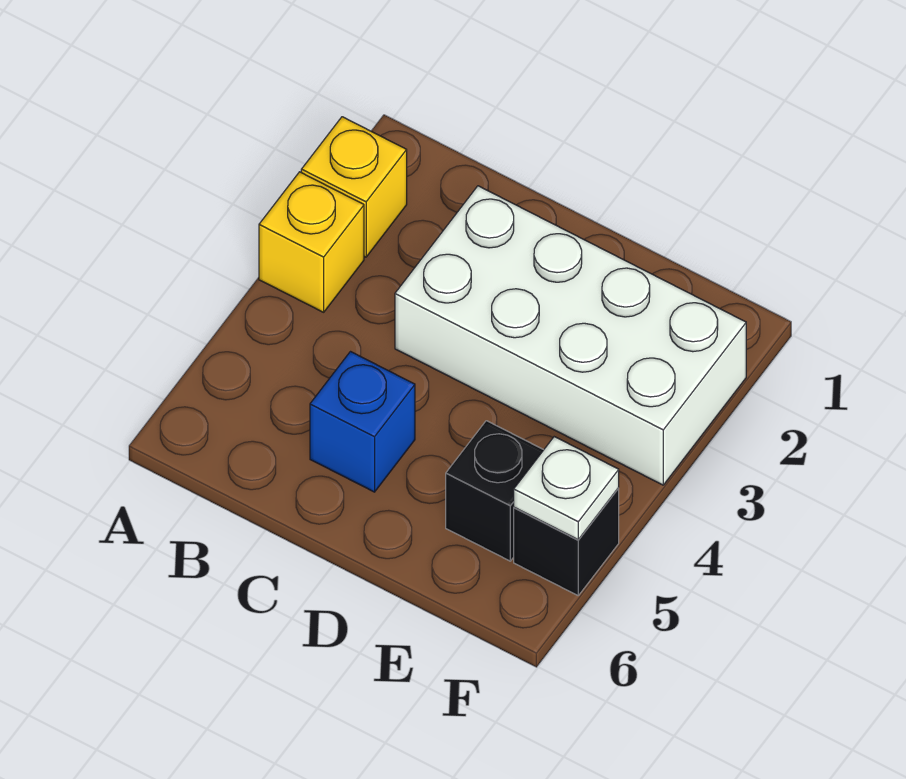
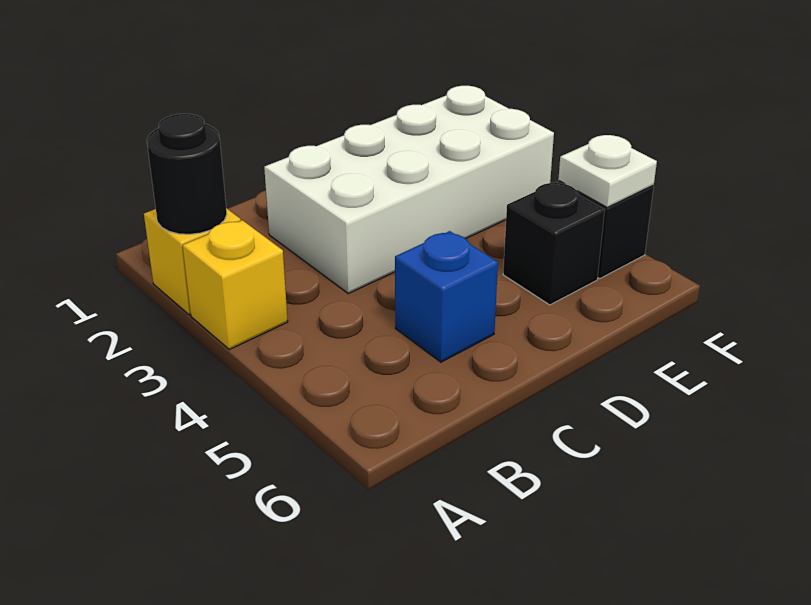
none -> black 1x1 round brick [147,114,227,234]

